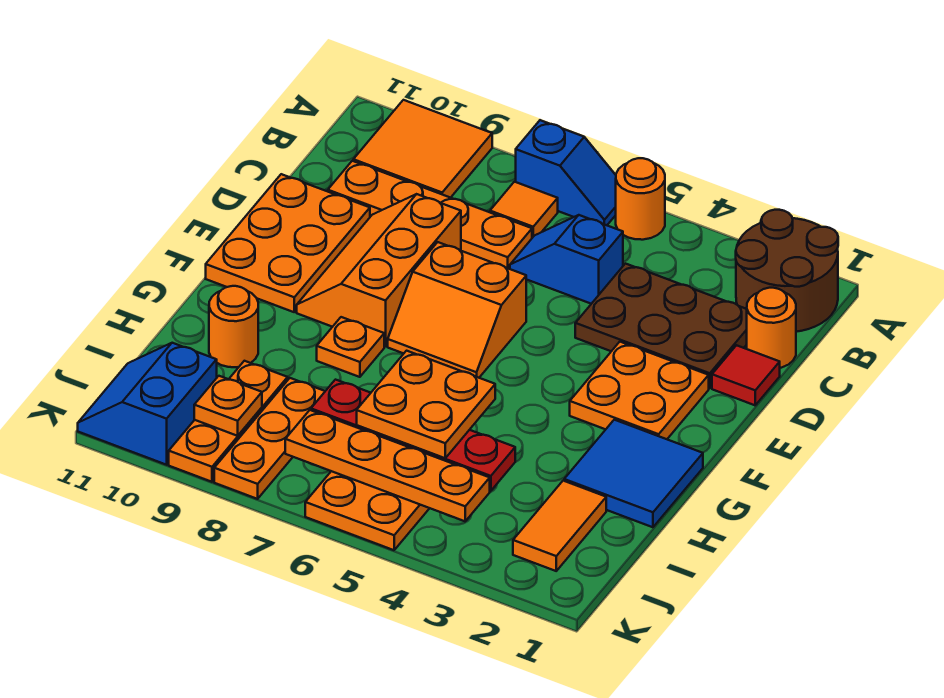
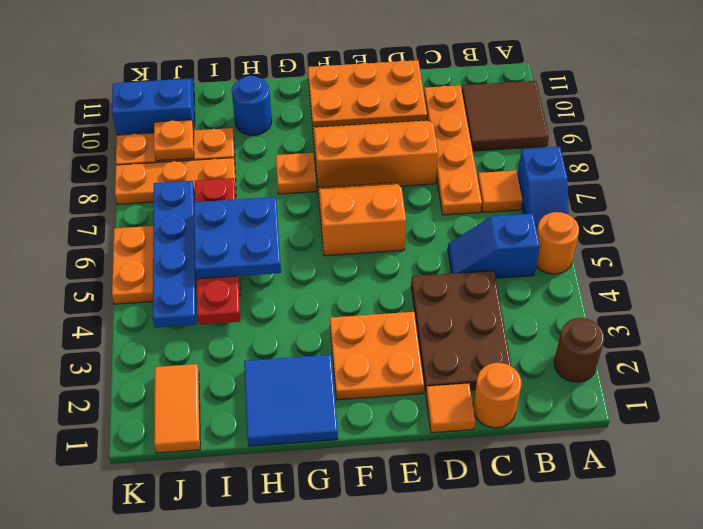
brown 2x2 round brick [736,210,838,332] -> brown 1x1 round brick [554,318,604,382]
orange 2x2 tile [353,100,492,198] -> brown 2x2 tile [462,81,549,151]
blue 1x2 slope [510,215,623,304] -> blue 1x2 slope turned to [448,214,540,278]
red 1x1 tile [712,345,780,405] -> orange 1x1 tile [426,383,475,433]
orange 2x2 slope [388,242,526,378] -> orange 2x2 slope turned to [318,182,406,256]
orange 2x2 plate [357,351,495,458] -> blue 2x2 plate [194,197,281,279]
orange 1x1 round brick [209,286,258,367] -> blue 1x1 round brick [232,76,272,135]
orange 1x2 tile [513,481,606,571] -> orange 1x2 tile turned to [154,364,200,453]
orange 1x4 plate [285,410,490,521] -> blue 1x4 plate [153,181,197,328]

